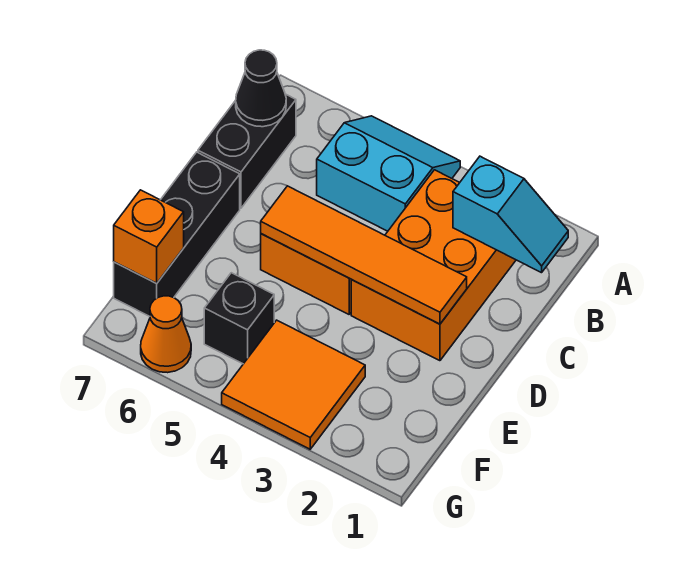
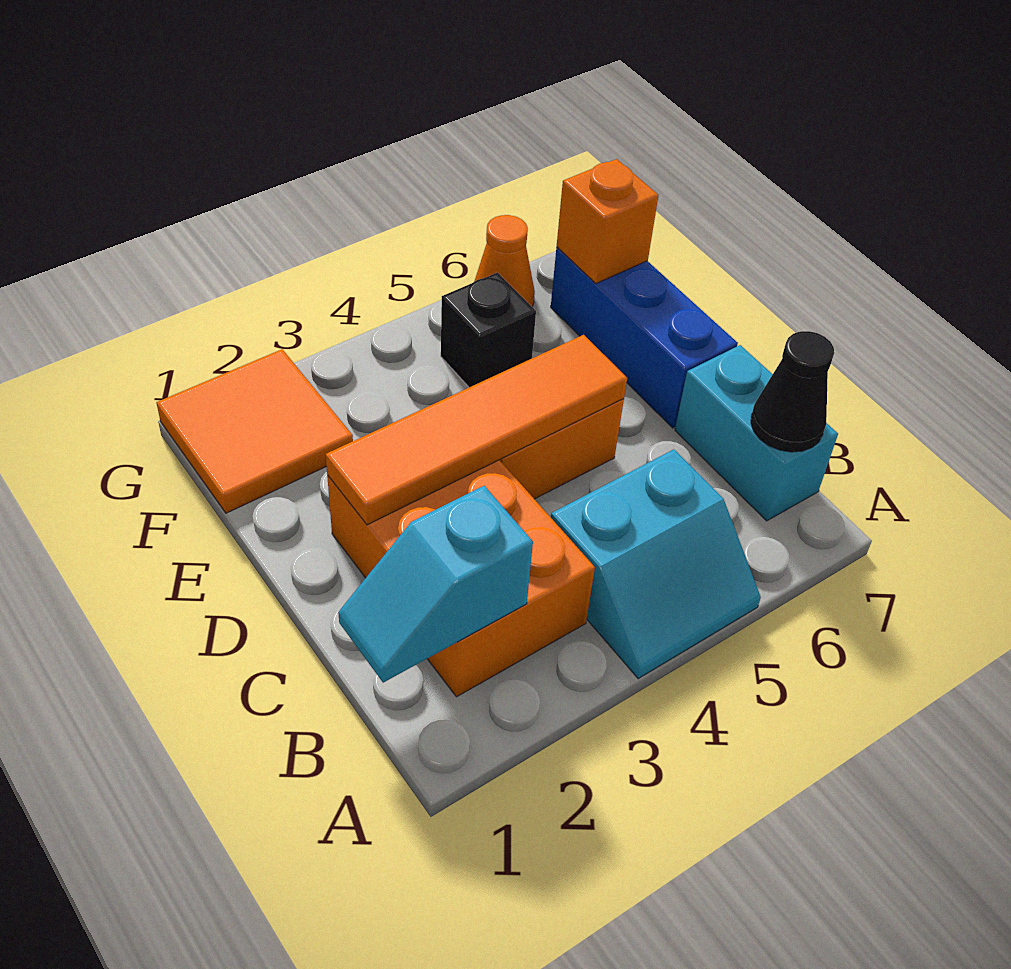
black 1x2 brick [198,94,296,208] -> cyan 1x2 brick [675,345,838,521]
black 1x3 brick [114,152,240,316] -> blue 1x3 brick [551,247,738,428]
orange 2x2 tile [222,320,365,449] -> orange 2x2 tile moved to [156,349,353,513]

